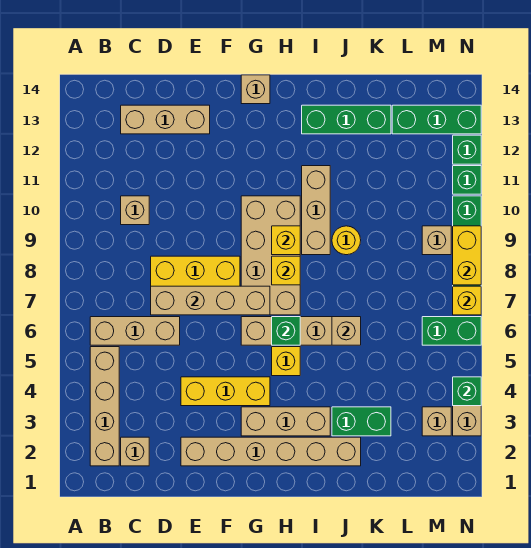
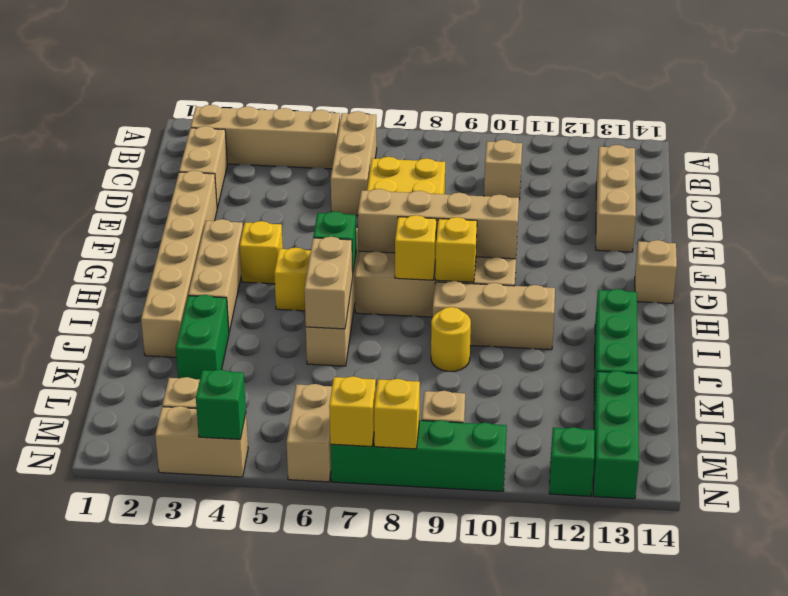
tan 1x1 brick [121,437,149,466] -> tan 1x2 brick [179,126,227,208]
tan 1x4 brick [151,286,270,315] -> tan 1x4 brick turned to [358,189,519,259]
yellow 1x3 brick [181,377,270,406] -> yellow 1x1 brick [240,221,283,284]
tan 1x1 brick [332,317,361,345] -> tan 1x2 brick [304,237,353,329]
green 1x2 brick [422,317,481,345] -> tan 1x2 brick [287,384,332,482]
yellow 1x2 brick [453,226,481,285] -> yellow 1x1 brick [374,379,420,449]
green 1x1 brick [453,166,481,194] -> none

